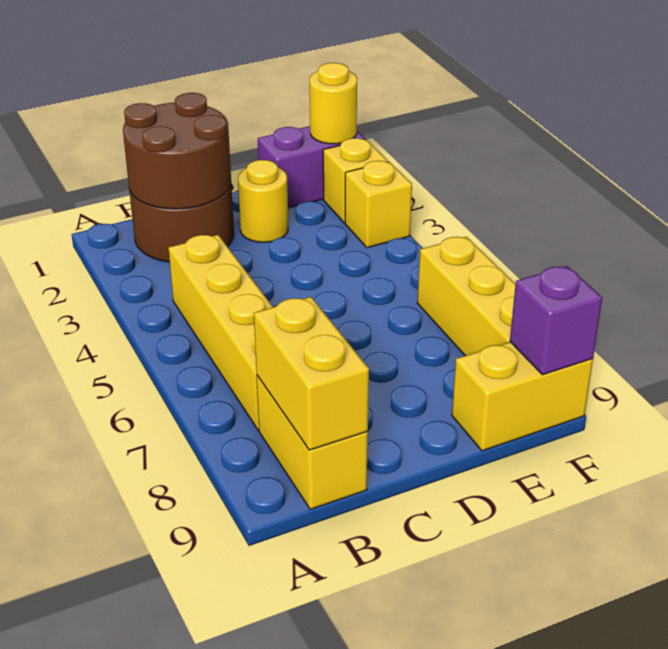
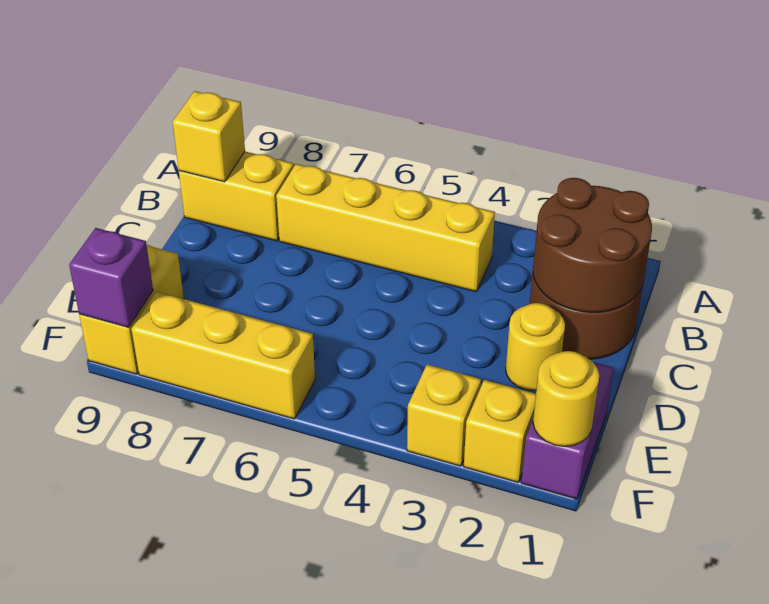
yellow 1x2 brick [254,297,369,450] -> yellow 1x1 brick [173,91,245,182]

